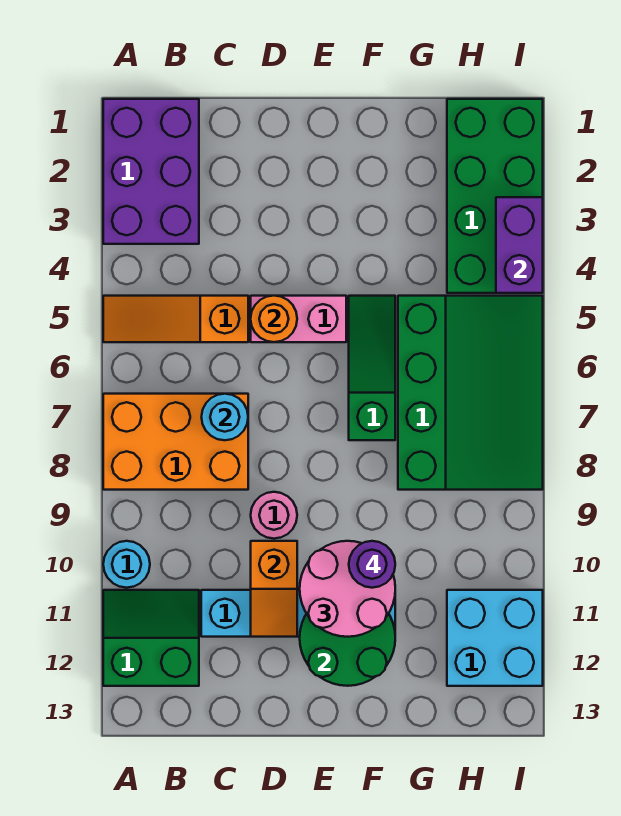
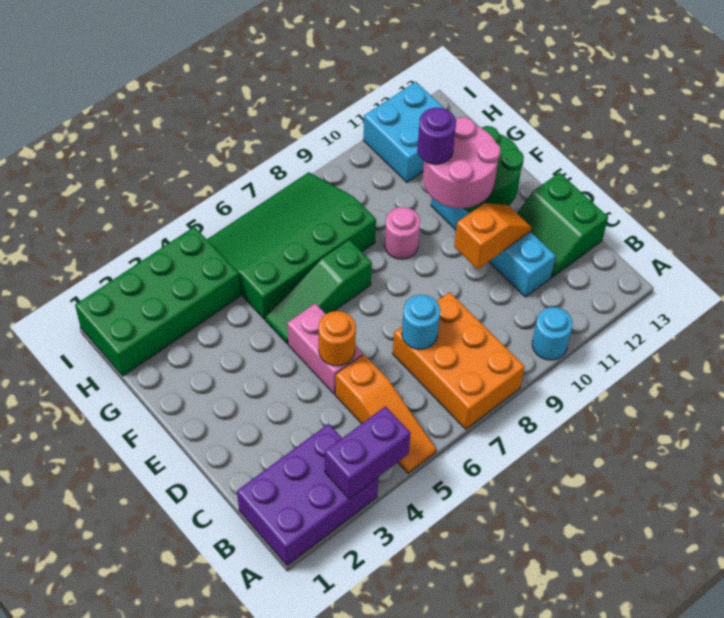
green 2x2 slope [103,590,199,686] -> green 2x2 slope moved to [517,173,608,278]
pink 1x1 round brick [251,492,297,539] -> pink 1x1 round brick moved to [384,207,420,259]
purple 1x2 brick [496,197,543,293] -> purple 1x2 brick moved to [325,406,411,499]

